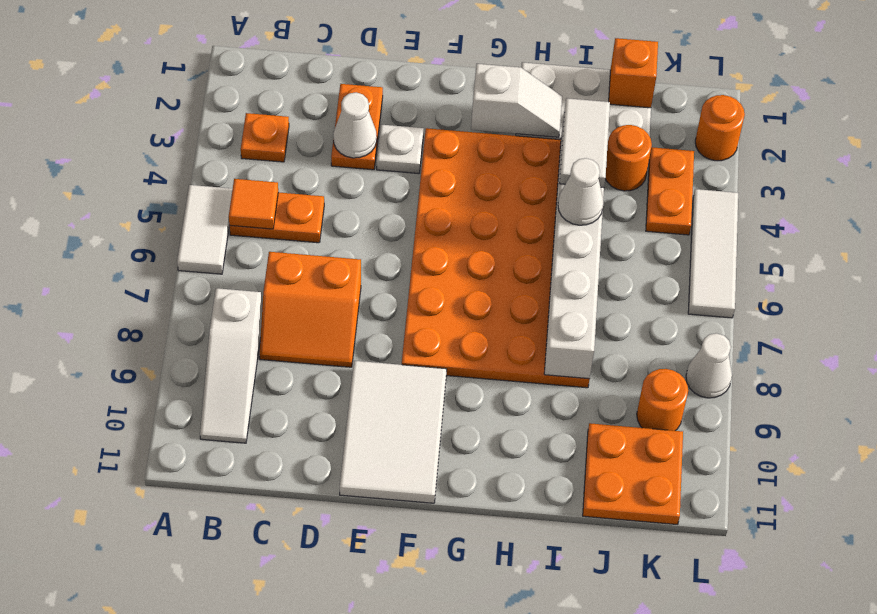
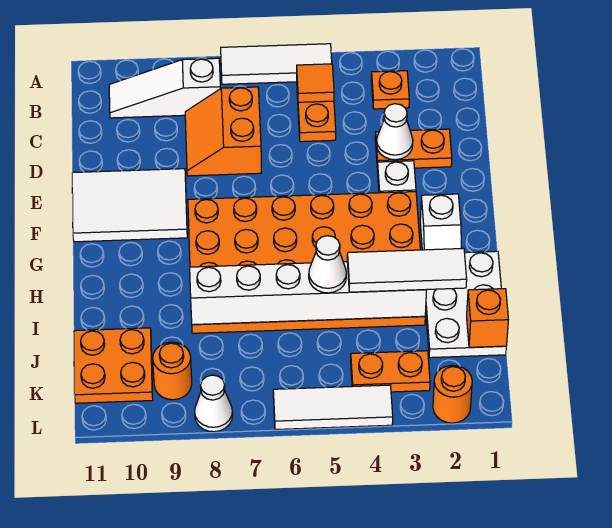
white 1x2 tile [177,185,232,274] -> white 1x3 tile [221,44,332,84]
white 1x2 tile [560,98,610,188] -> white 1x3 tile [347,248,467,292]
orange 1x1 round brick [605,125,652,191] -> none

